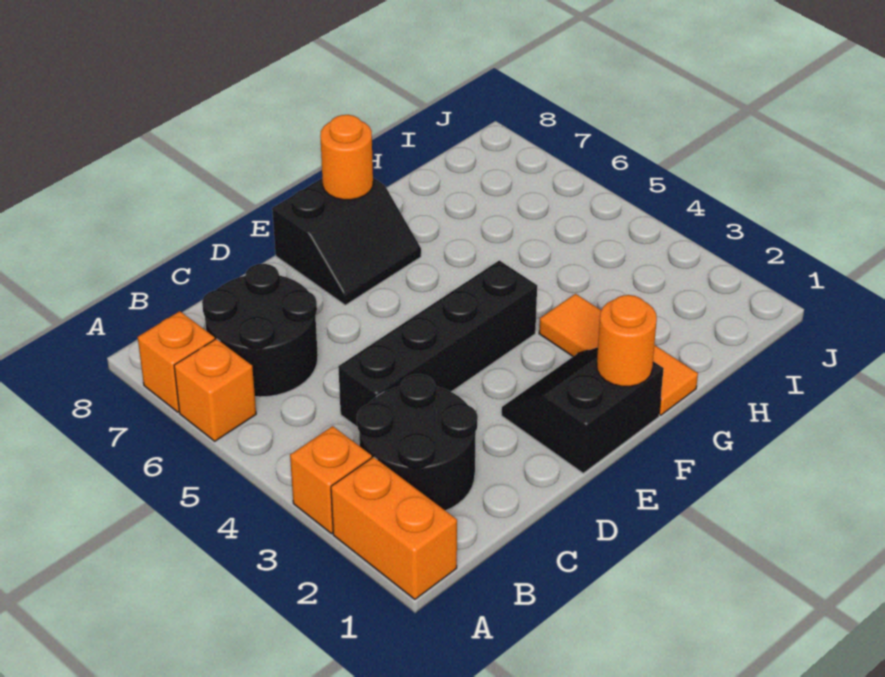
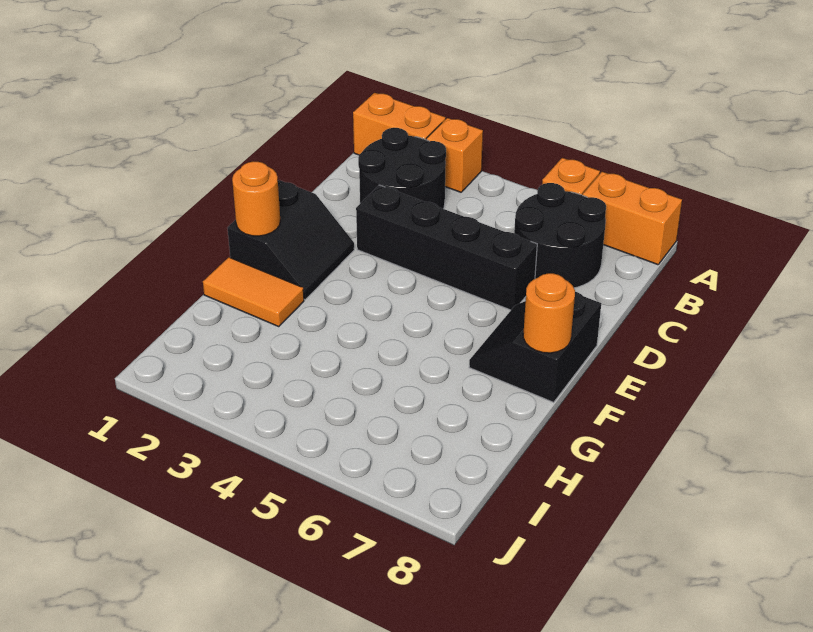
orange 1x1 brick [138,311,215,412] -> orange 1x2 brick [583,172,682,265]
black 1x4 brick [338,260,537,427] -> black 1x4 brick turned to [356,185,537,310]
orange 1x3 tile [539,294,698,415] -> orange 1x2 tile [203,257,304,327]

